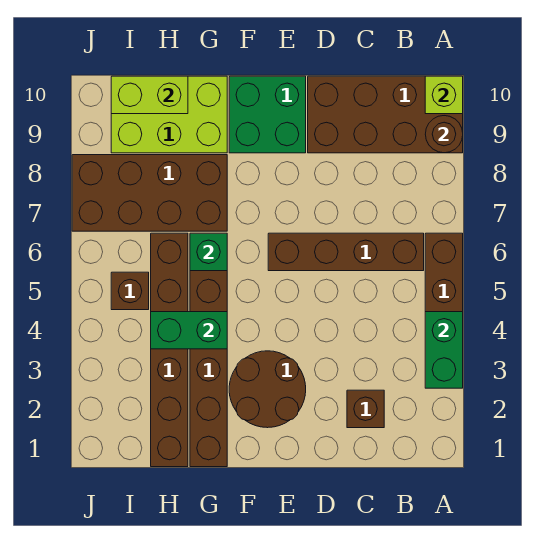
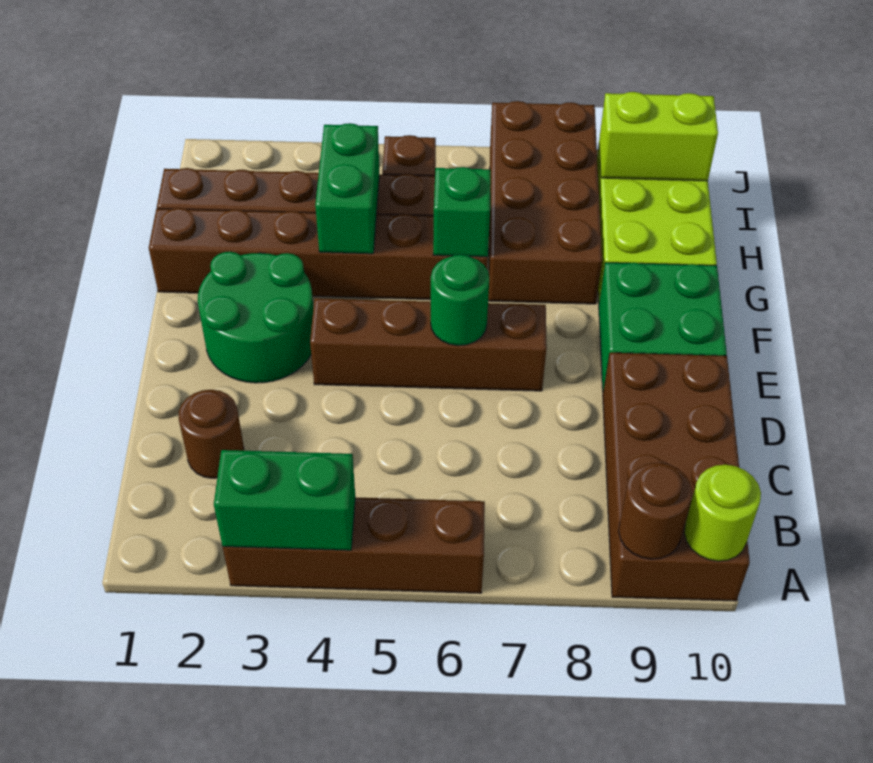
lime 1x1 brick [425,76,463,114] -> lime 1x1 round brick [684,465,761,561]
brown 1x4 brick [268,233,424,271] -> brown 1x4 brick turned to [310,298,547,391]
brown 1x1 brick [347,390,384,428] -> brown 1x1 round brick [178,390,244,478]
brown 2x2 round brick [229,351,306,428] -> green 2x2 round brick [198,252,313,383]
none -> green 1x1 round brick [431,255,489,346]
lime 1x2 brick [111,76,188,114] -> lime 1x2 brick turned to [599,92,718,181]

